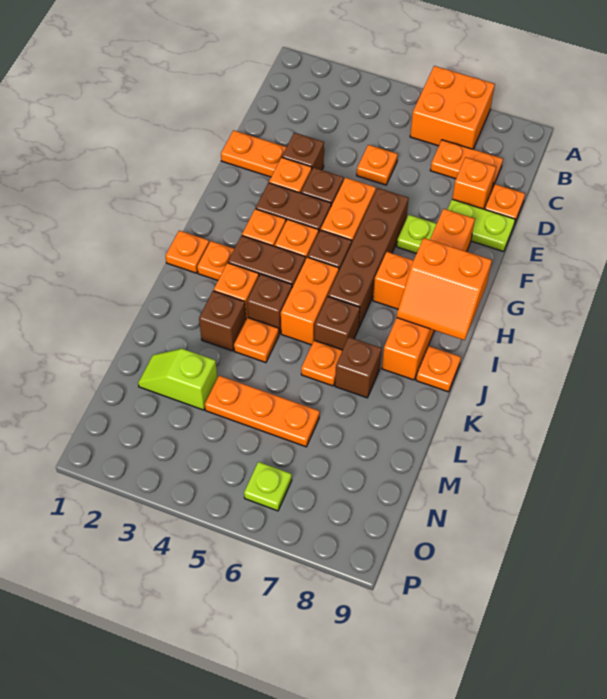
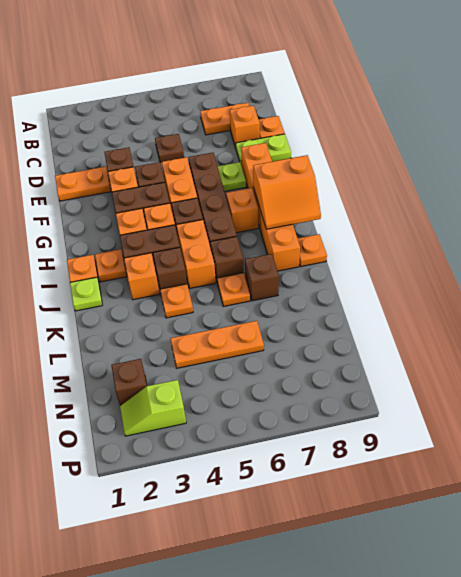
orange 2x2 brick [410,66,495,149] -> none
orange 1x1 plate [357,145,398,185] -> brown 1x1 plate [155,134,184,162]
brown 1x1 brick [199,291,246,351] -> brown 1x1 brick moved to [111,359,147,406]
lime 1x2 slope [138,349,217,410] -> lime 1x2 slope moved to [120,380,186,436]
lime 1x1 plate [244,462,292,511] -> lime 1x1 plate moved to [70,277,102,311]

